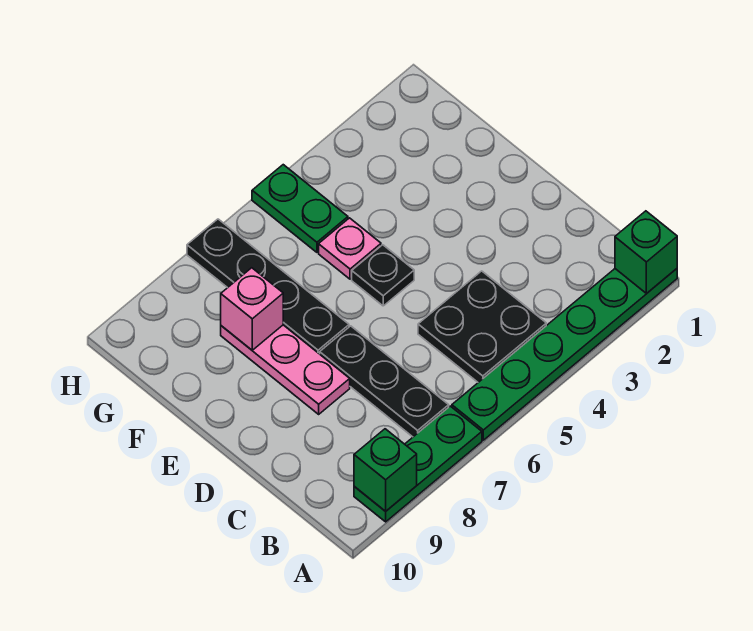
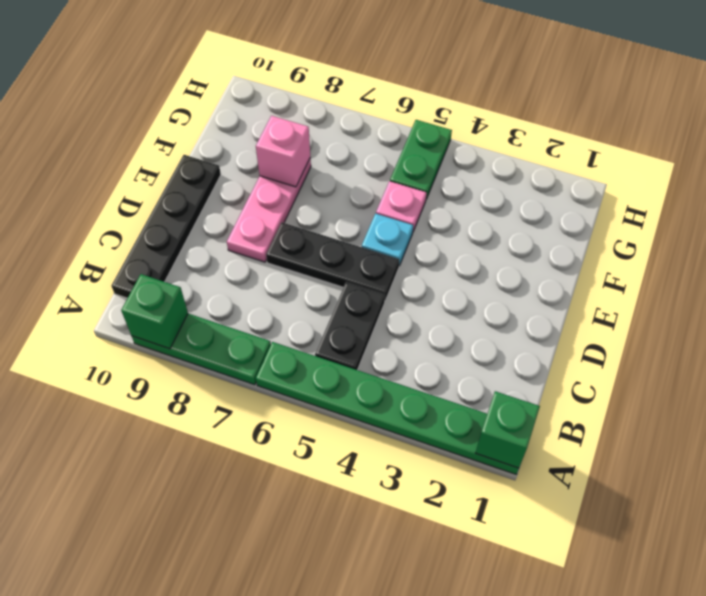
black 2x2 plate [418,271,546,382] -> black 1x2 plate [315,282,385,370]
black 1x3 plate [320,326,449,437] -> black 1x3 plate turned to [266,222,399,300]
black 1x1 plate [352,245,414,306] -> cyan 1x1 plate [362,214,413,266]
black 1x4 plate [187,219,349,354] -> black 1x4 plate moved to [111,155,221,298]

